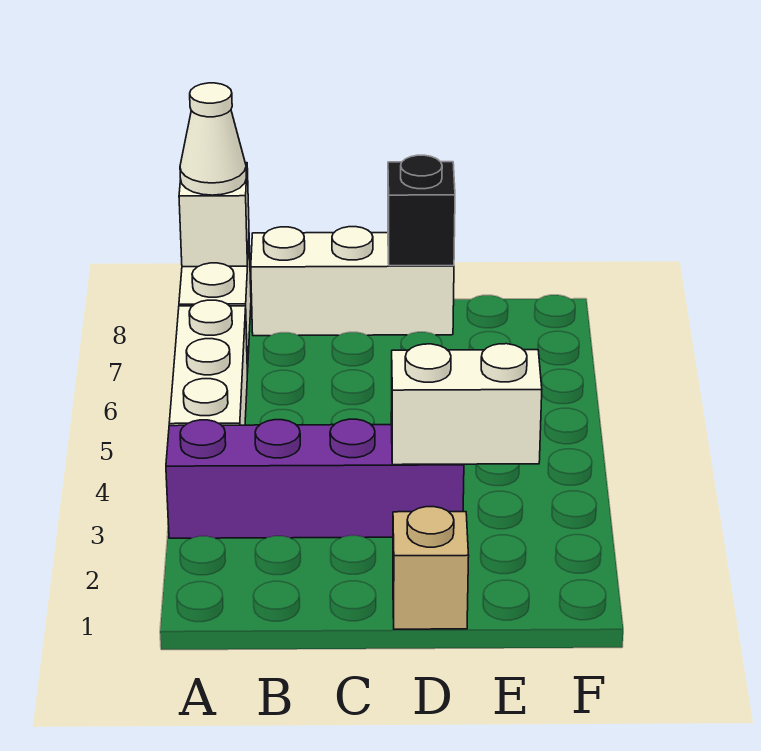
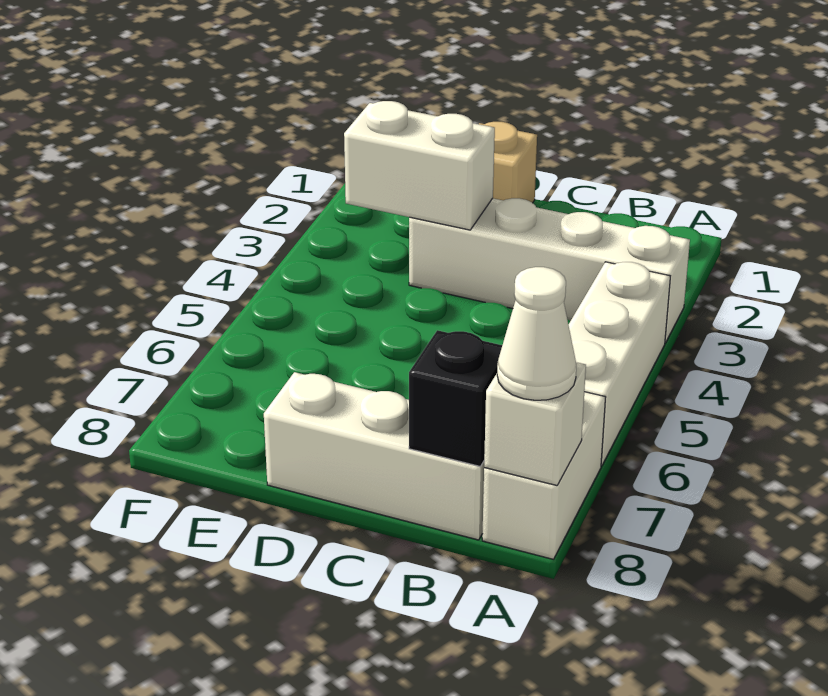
purple 1x4 brick [166,419,464,538] -> white 1x4 brick [409,198,690,343]
black 1x1 brick [388,155,455,266] -> black 1x1 brick moved to [409,330,502,467]

